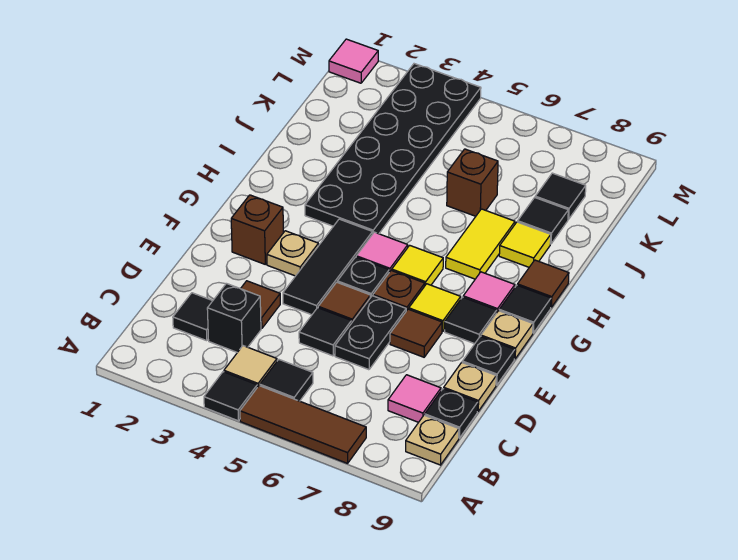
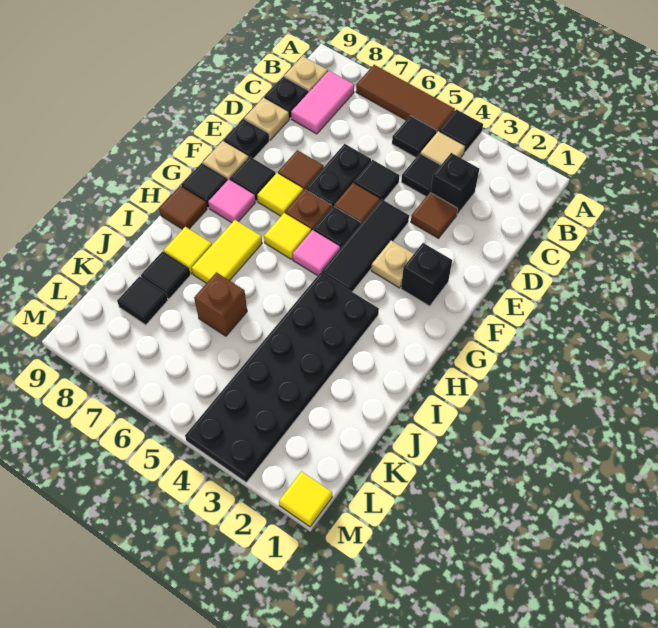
black 1x1 tile [173,293,212,341] -> black 1x1 tile moved to [401,153,441,197]
pink 1x1 tile [388,375,441,422] -> pink 1x2 tile [291,71,354,134]
brown 1x1 brick [231,195,283,264] -> black 1x1 brick [401,243,452,306]
pink 1x1 tile [329,39,378,83] -> yellow 1x1 tile [279,471,332,527]

